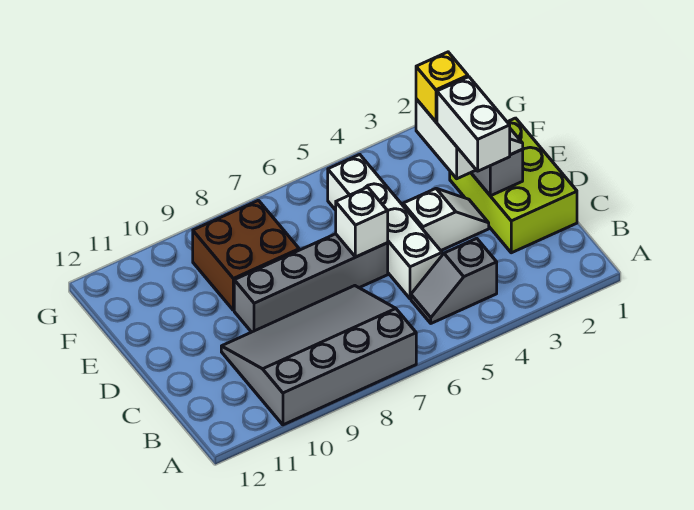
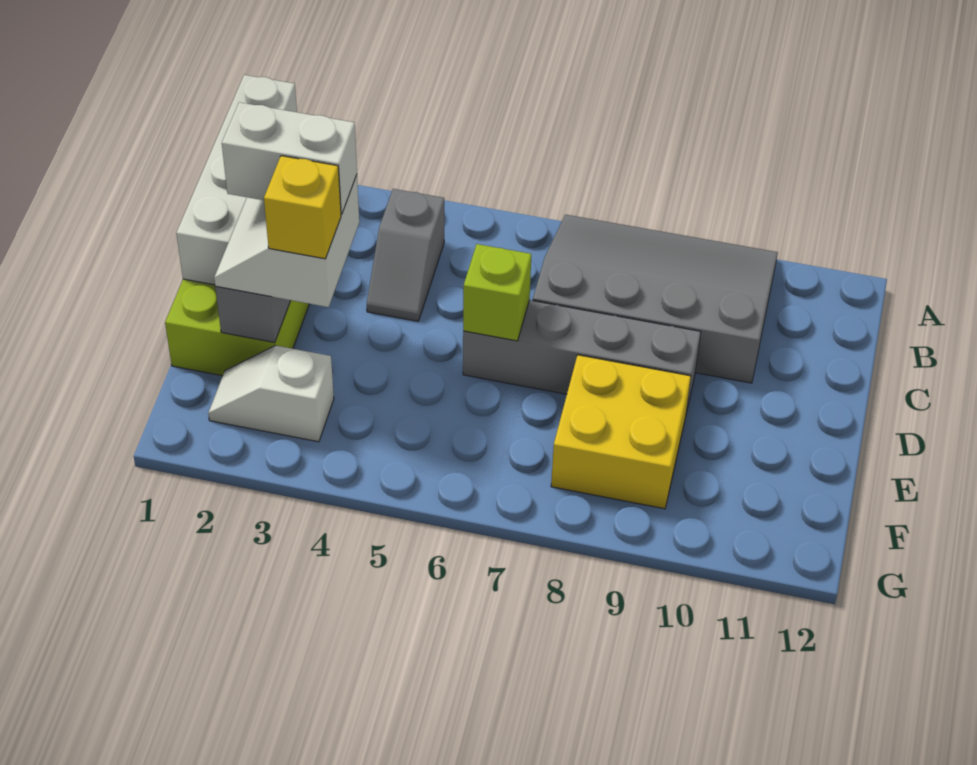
grey 3x4 slope [221,286,416,425] -> grey 3x4 slope turned to [533,215,778,383]
grey 1x2 slope [411,238,497,323] -> grey 1x2 slope turned to [367,189,444,321]
white 1x2 brick [437,77,510,171] -> white 1x2 brick turned to [222,102,357,214]
white 1x4 brick [328,155,442,299] -> white 1x4 brick moved to [176,75,297,285]
white 1x2 slope [403,189,489,250] -> white 1x2 slope moved to [208,345,334,442]
white 1x1 brick [336,187,388,257] -> lime 1x1 brick [463,244,531,341]
brown 2x2 brick [193,200,299,310] -> yellow 2x2 brick [551,355,691,509]

